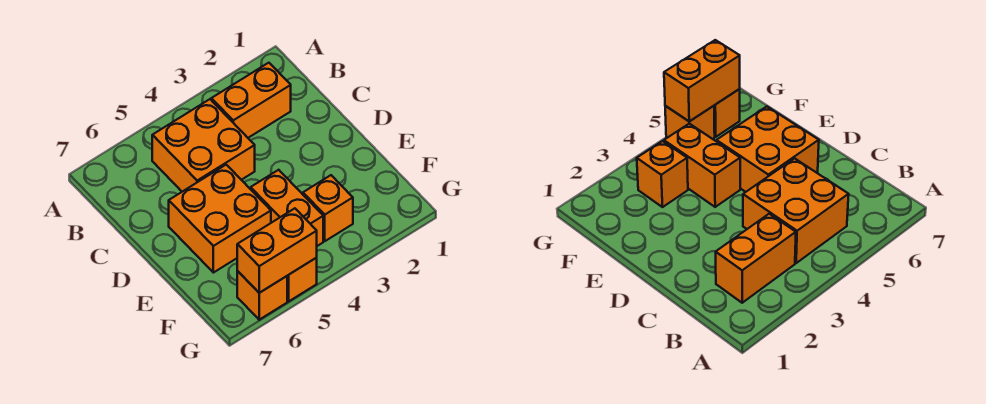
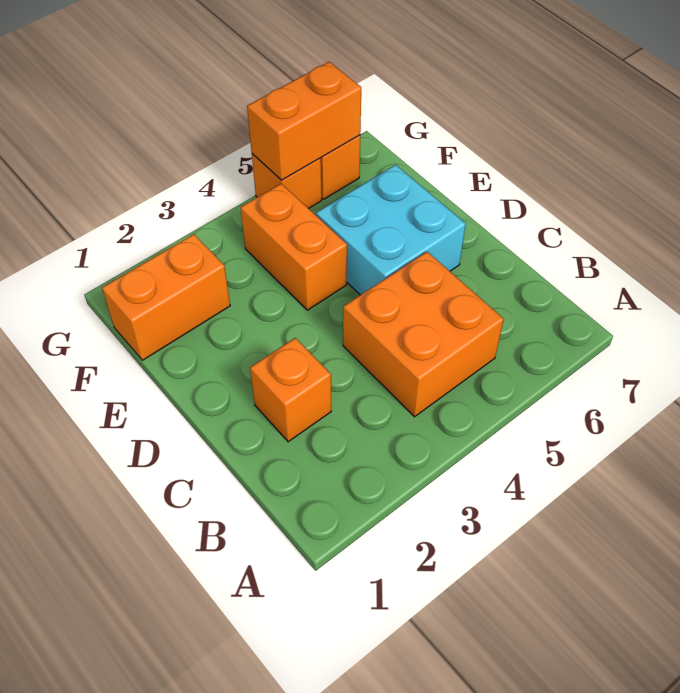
orange 1x2 brick [211,63,291,138] -> orange 1x2 brick moved to [102,234,230,360]
orange 2x2 brick [169,165,271,273] -> cyan 2x2 brick [316,165,466,295]
orange 1x1 brick [303,175,353,241] -> orange 1x1 brick moved to [250,338,331,442]

